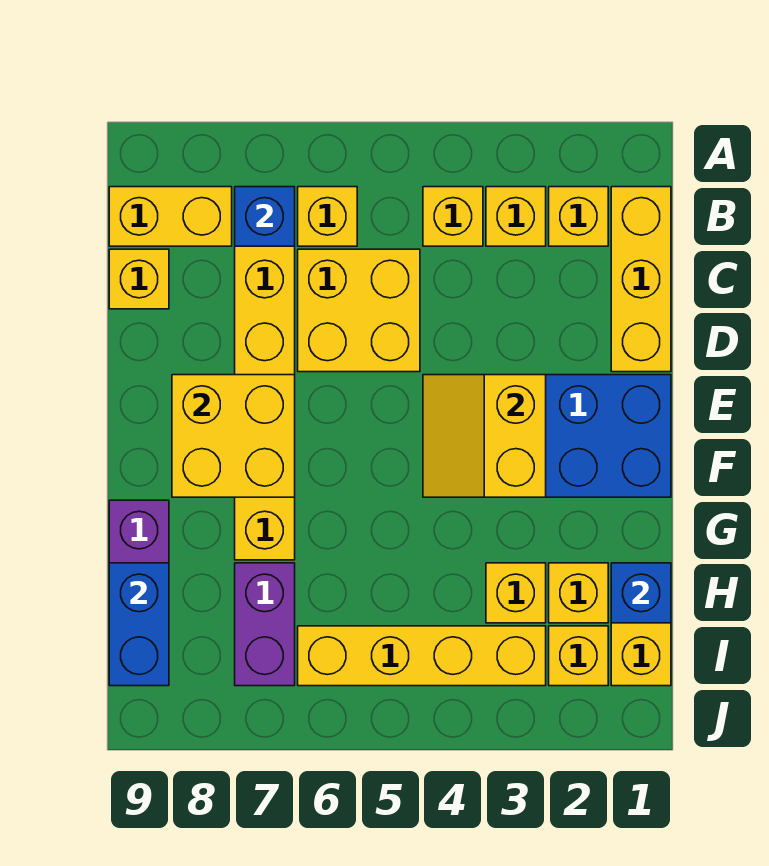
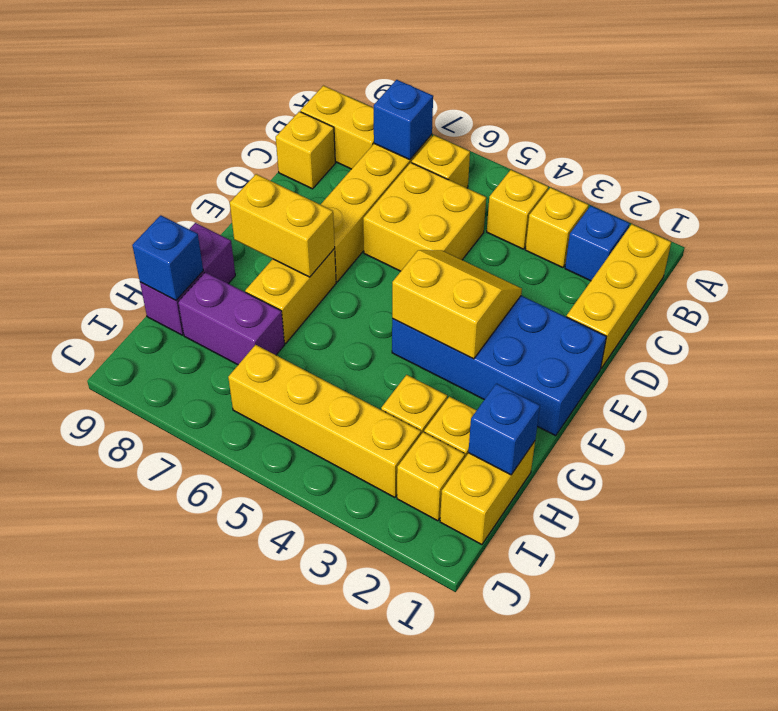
yellow 1x1 brick [549,187,608,246] -> blue 1x1 brick [565,206,630,281]
yellow 2x2 slope [423,375,546,497] -> yellow 2x2 slope turned to [392,250,522,359]
yellow 2x2 brick [172,375,295,497] -> yellow 1x2 brick [230,174,335,277]
purple 1x2 brick [235,563,295,686] -> purple 1x2 brick turned to [178,272,285,365]
blue 1x2 brick [109,563,169,686] -> blue 1x1 brick [132,215,203,300]

